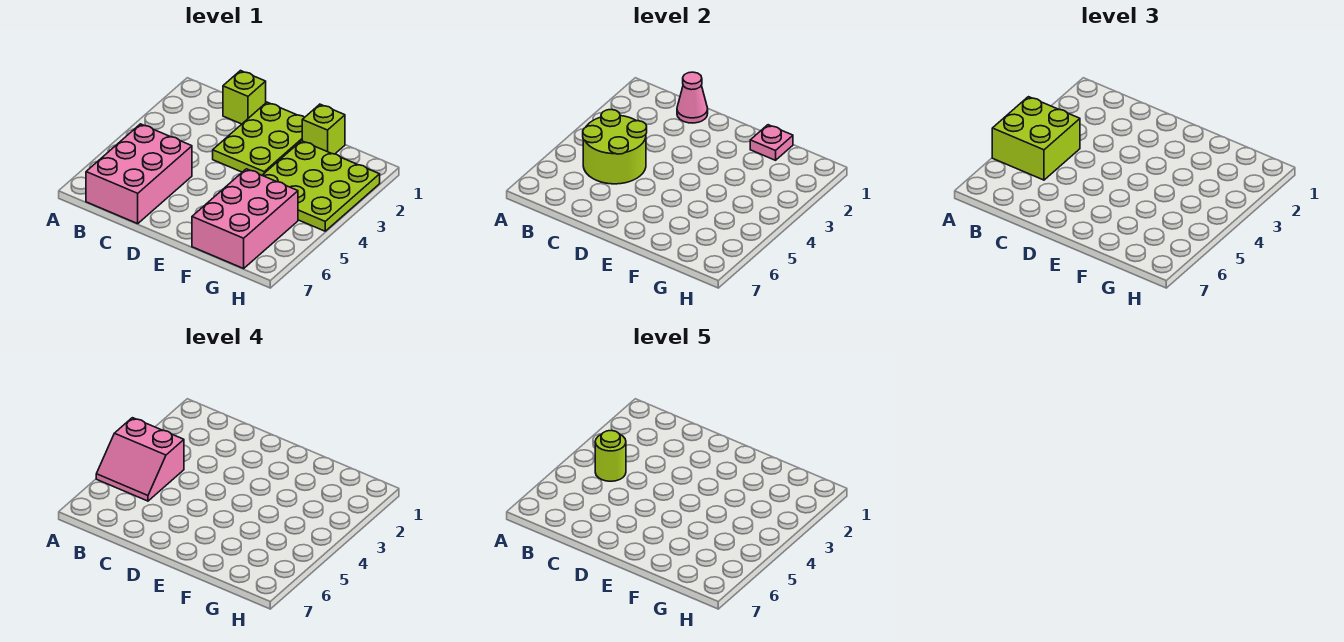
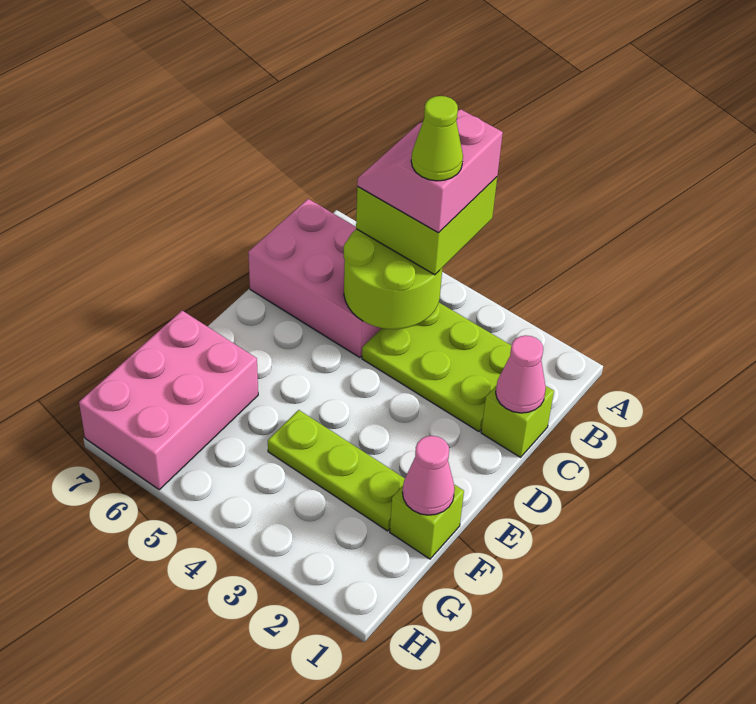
lime 1x1 round brick [595,430,626,481] -> lime 1x1 cone [411,96,463,181]
lime 2x3 plate [213,102,305,175] -> lime 2x3 plate moved to [362,303,511,431]
pink 1x1 plate [750,125,793,160] -> pink 1x1 cone [403,436,455,515]
lime 3x3 plate [262,141,380,231] -> lime 1x3 plate [268,410,405,531]
pink 2x3 brick [192,169,298,269] -> pink 2x3 brick turned to [79,311,258,490]

